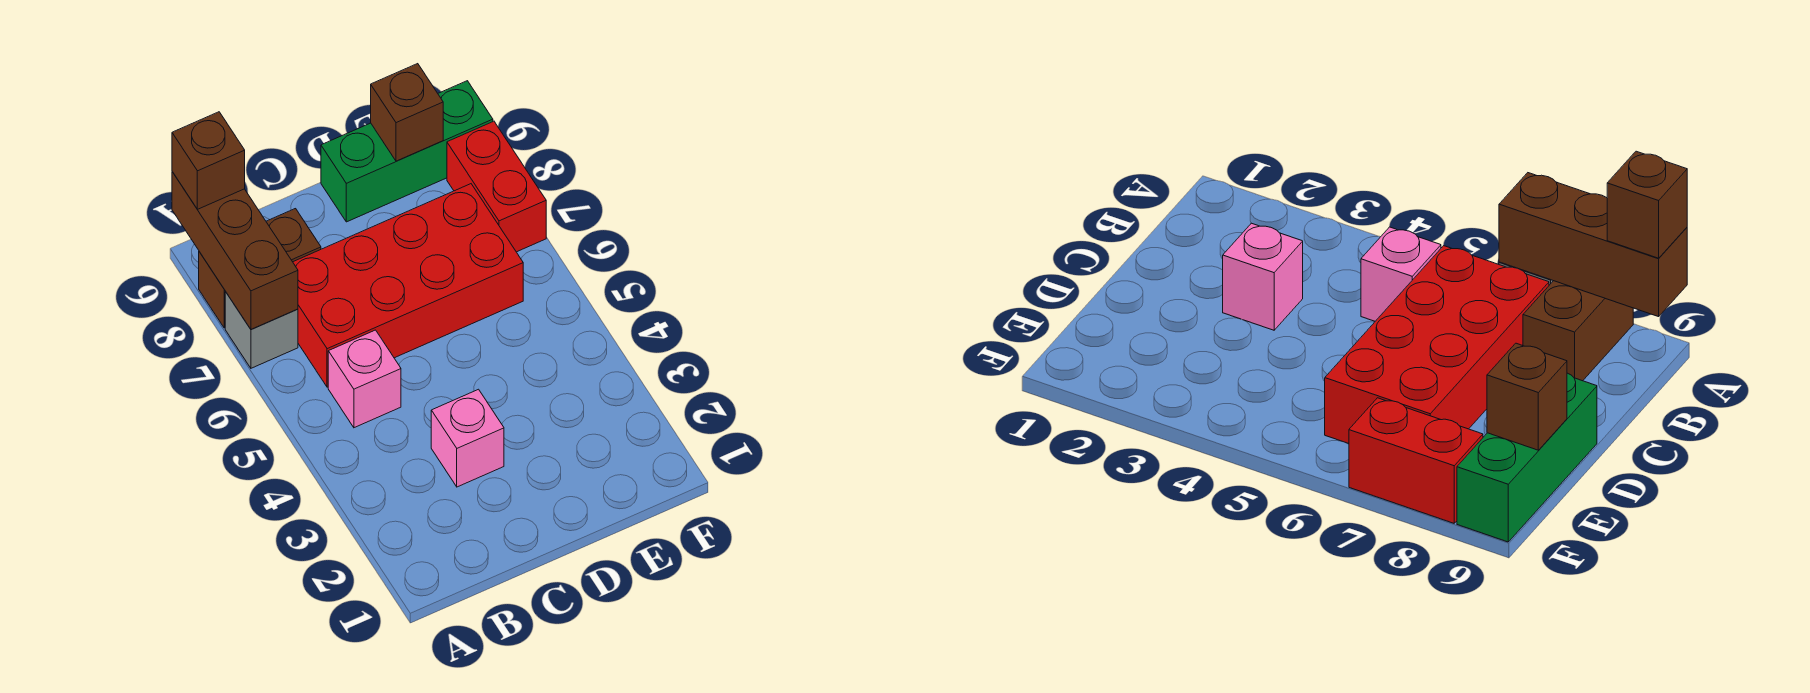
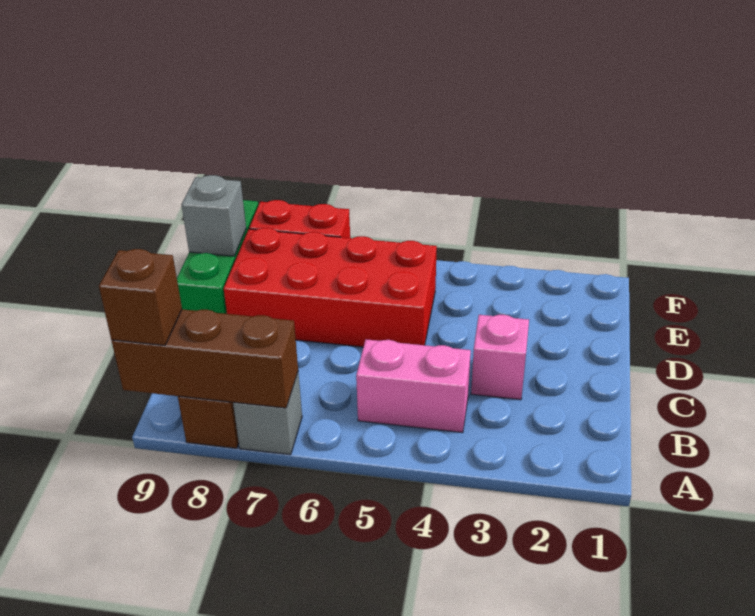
pink 1x1 brick [328,330,401,428] -> pink 1x2 brick [356,339,471,433]
red 2x4 brick [293,184,523,387] -> red 2x4 brick turned to [224,228,437,347]
brown 1x1 brick [371,64,443,161] -> grey 1x1 brick [181,175,246,256]

